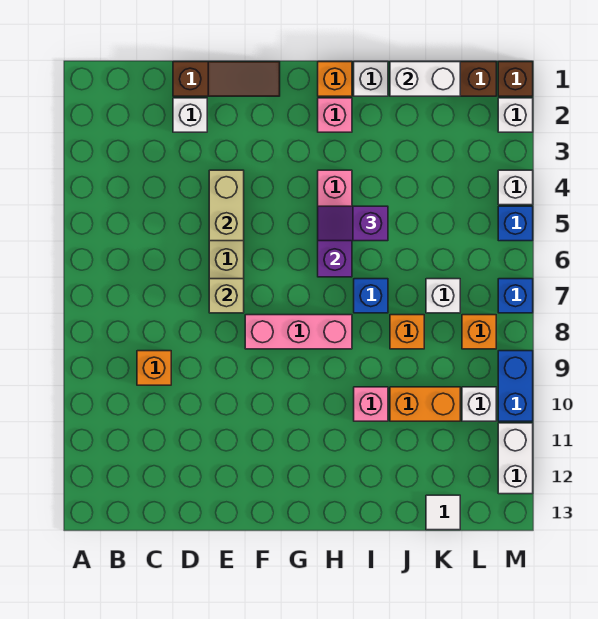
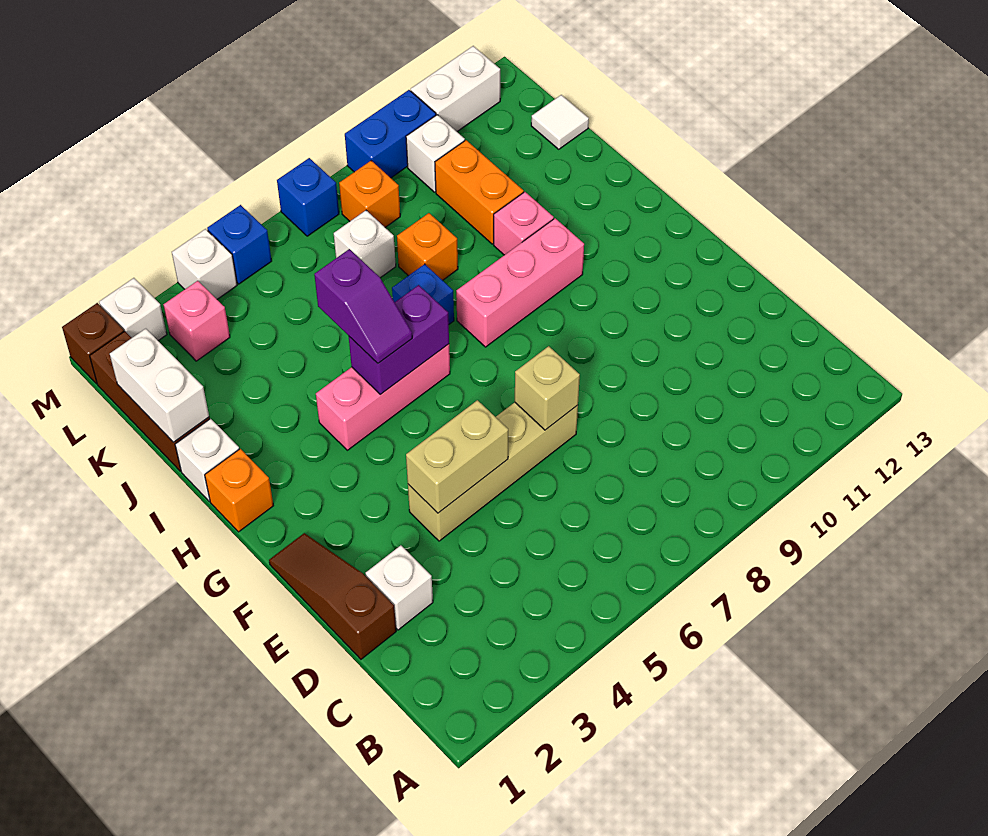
orange 1x1 brick [137,351,171,385] -> none
pink 1x3 brick [245,315,352,349] -> pink 1x3 brick turned to [456,218,584,347]
pink 1x1 brick [318,98,352,132] -> pink 1x1 brick moved to [163,281,230,361]

